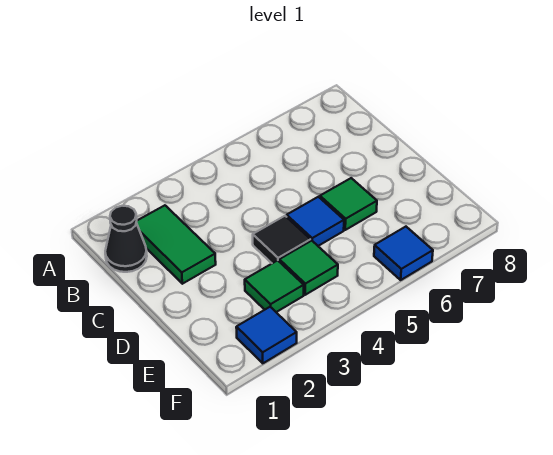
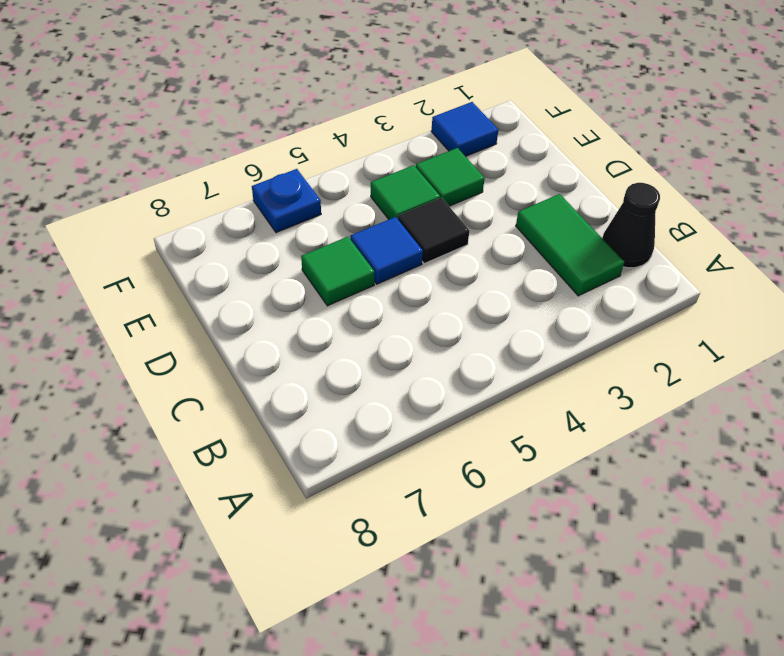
blue 1x1 tile [374,227,433,280] -> blue 1x1 plate [252,169,321,233]

